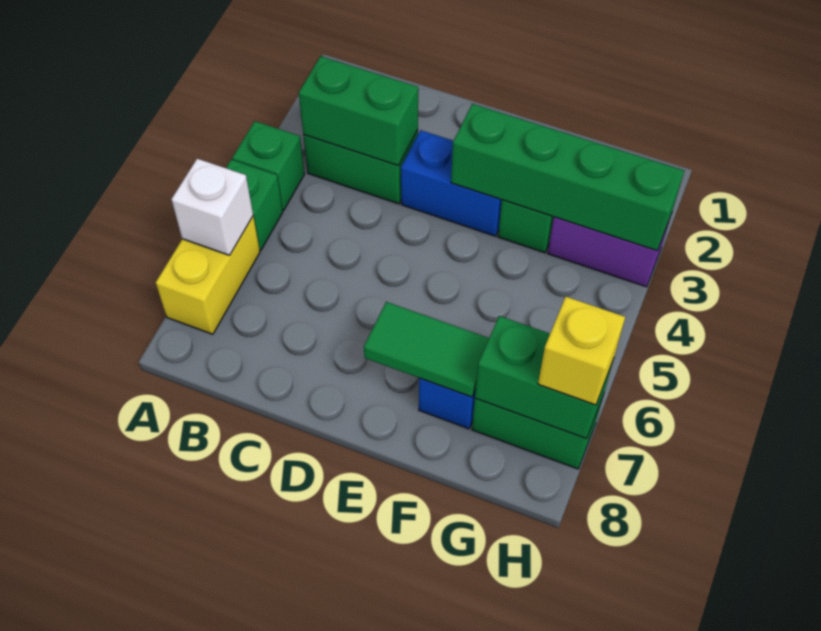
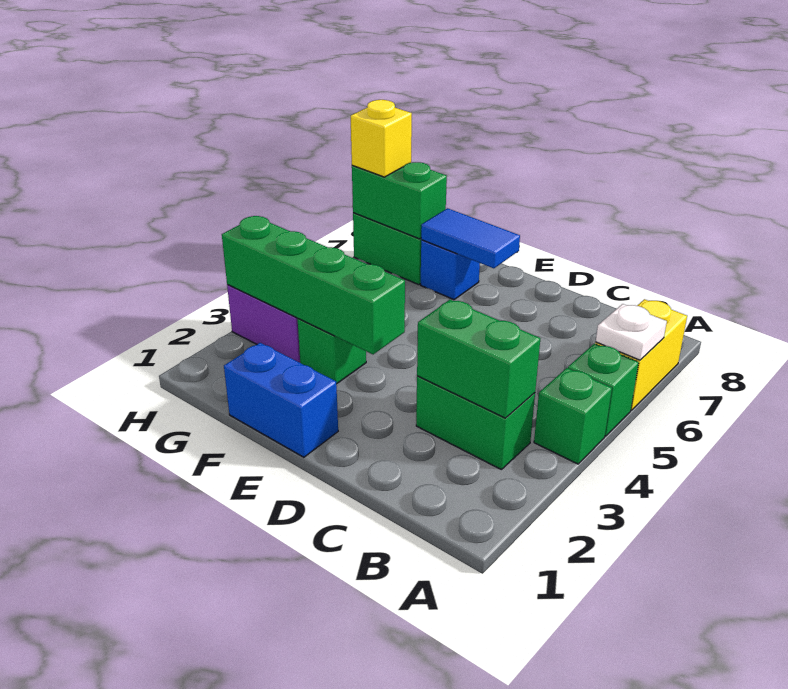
white 1x1 brick [172,159,253,255] -> white 1x1 plate [596,304,667,360]
blue 1x2 brick [401,130,502,236] -> blue 1x2 brick moved to [224,343,338,457]
green 1x2 tile [364,302,489,397] -> blue 1x2 tile [421,208,520,268]

